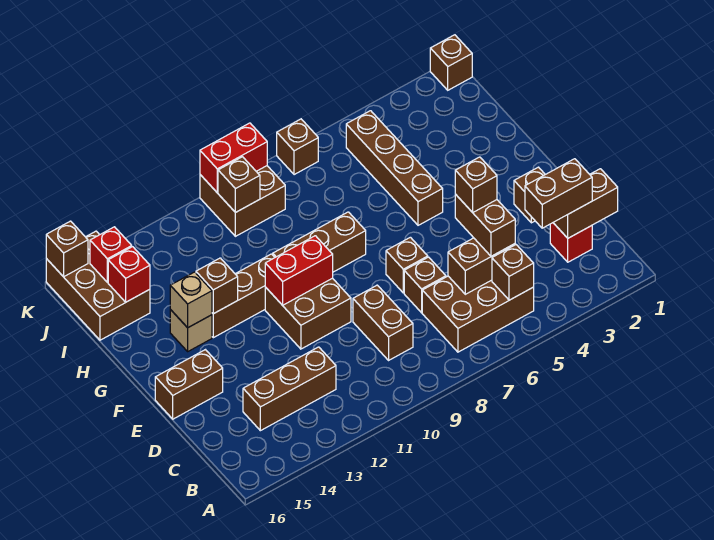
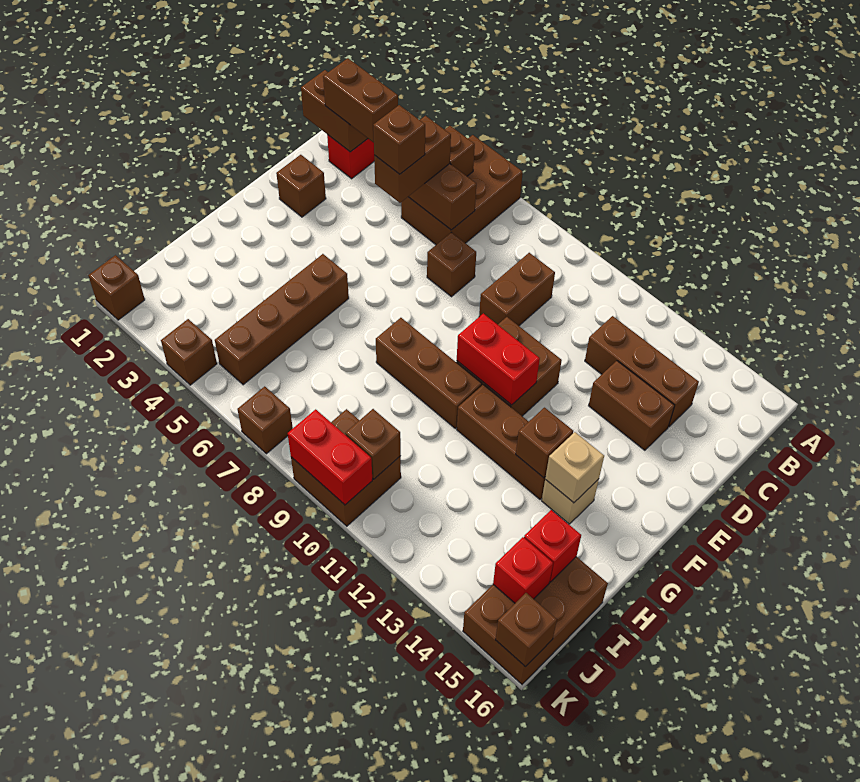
brown 2x3 brick [422,276,534,352] -> brown 2x3 brick turned to [401,135,523,245]
brown 1x1 brick [386,237,428,293] -> brown 1x1 brick moved to [161,319,217,385]
brown 1x2 brick [155,350,223,419] -> brown 1x2 brick moved to [589,361,675,450]

